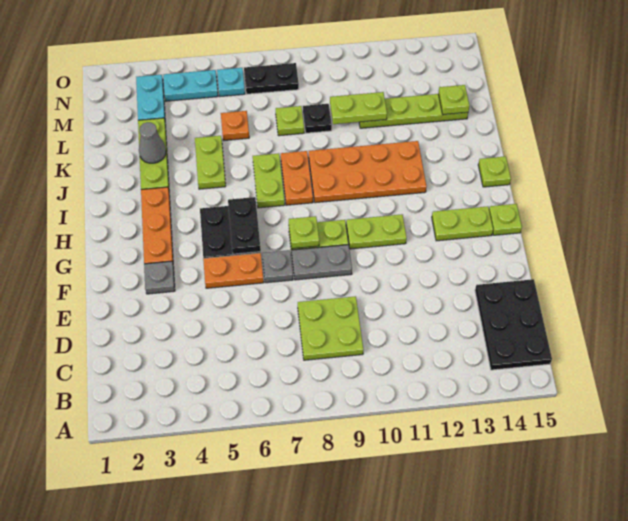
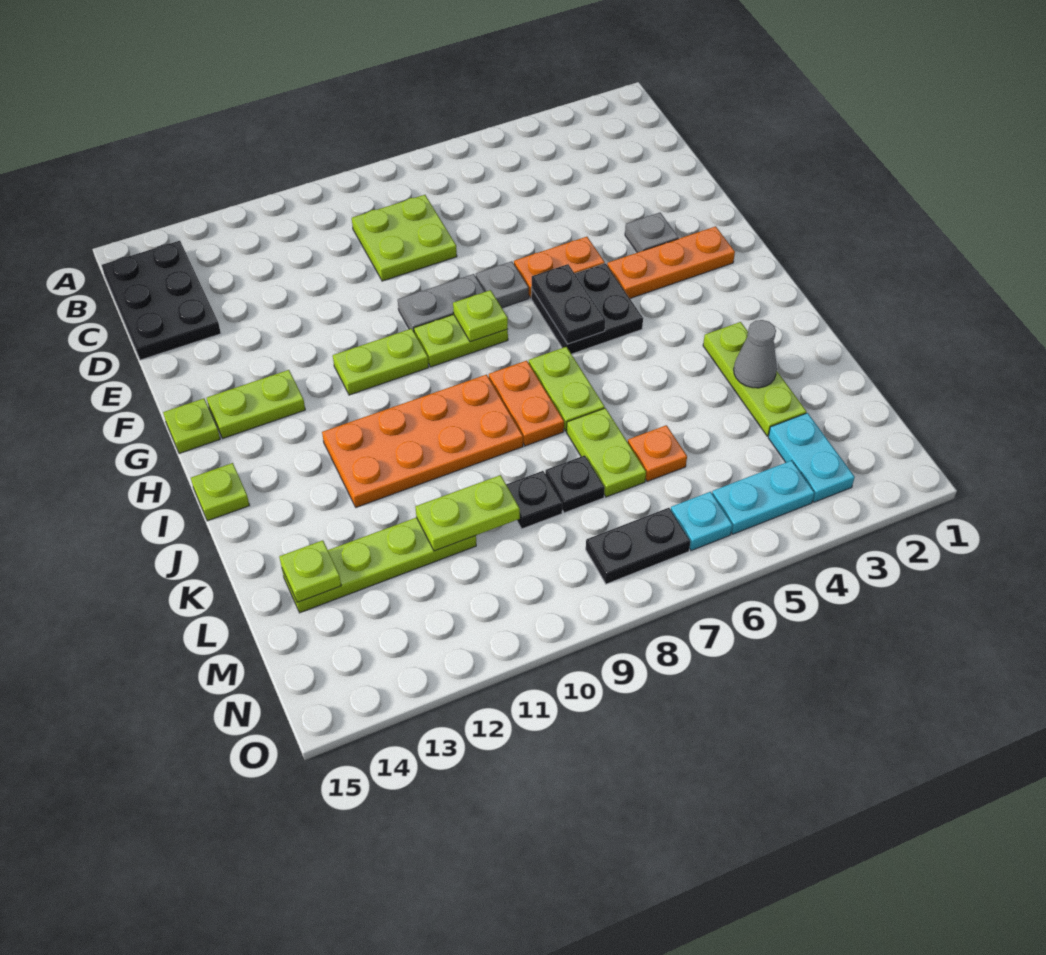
orange 1x3 plate [141,187,173,264] -> orange 1x3 plate turned to [607,226,735,298]
lime 1x2 plate [195,136,226,189] -> lime 1x2 plate moved to [567,408,646,497]
lime 1x1 plate [276,106,304,136] -> black 1x1 plate [545,455,605,513]

